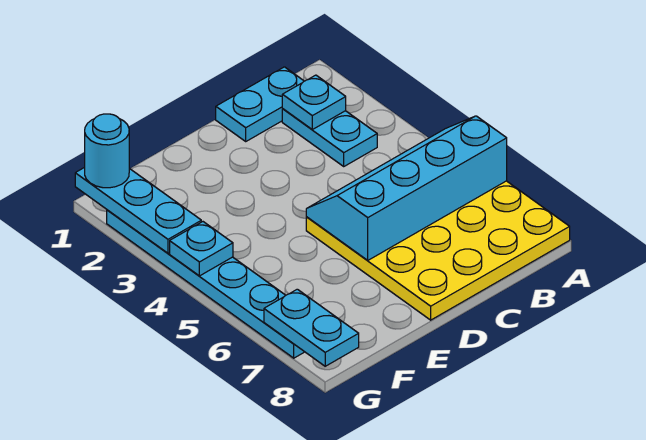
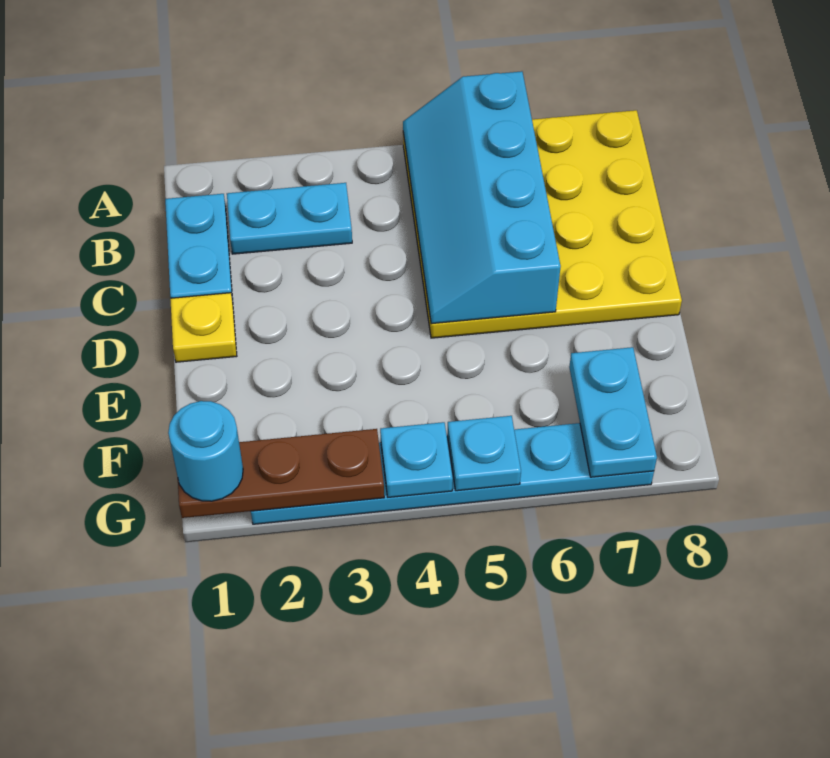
cyan 1x1 plate [282,75,346,129] -> cyan 1x1 plate moved to [447,416,521,491]
none -> yellow 1x1 plate [170,293,237,362]
cyan 1x3 plate [75,167,201,253] -> brown 1x3 plate [178,429,384,518]
cyan 1x2 plate [264,289,359,366] -> cyan 1x2 plate turned to [569,347,657,477]

